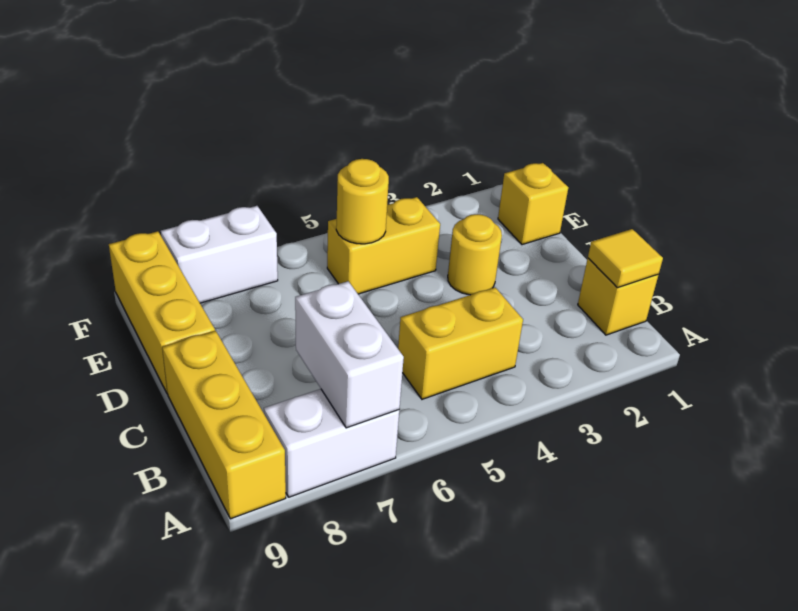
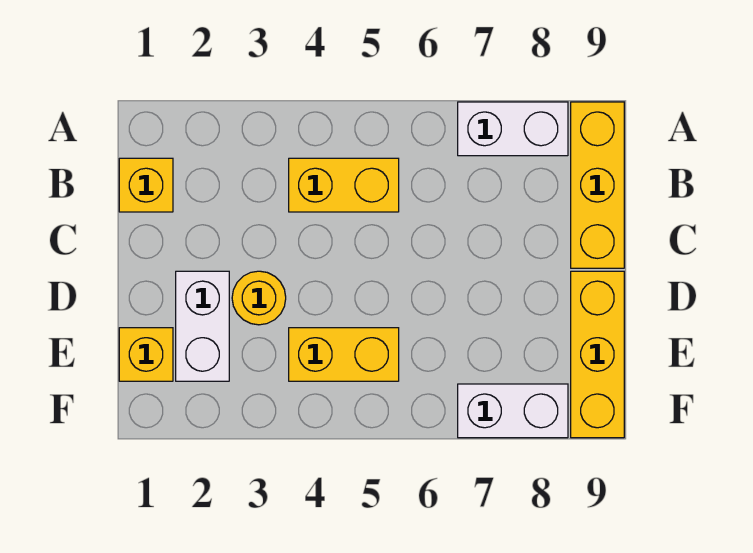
white 1x2 brick [295,281,404,428] -> white 1x2 brick moved to [176,271,229,381]
yellow 1x1 tile [588,229,663,288] -> none
yellow 1x1 round brick [336,159,389,244] -> none

